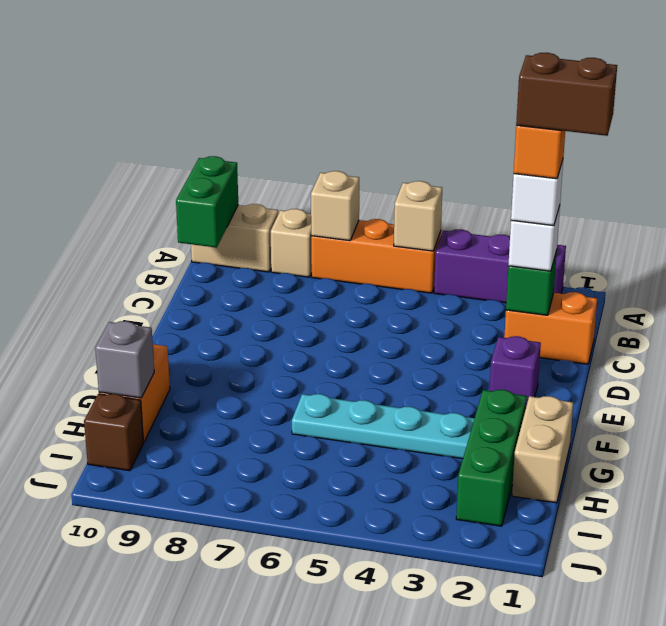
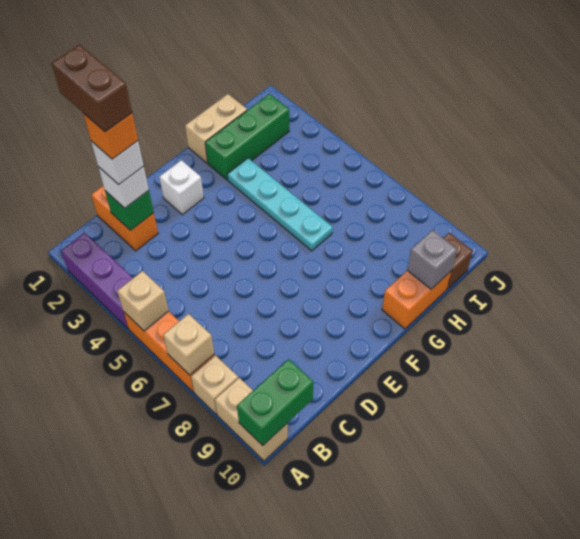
purple 1x1 brick [490,336,541,406] -> white 1x1 brick [159,160,204,215]

